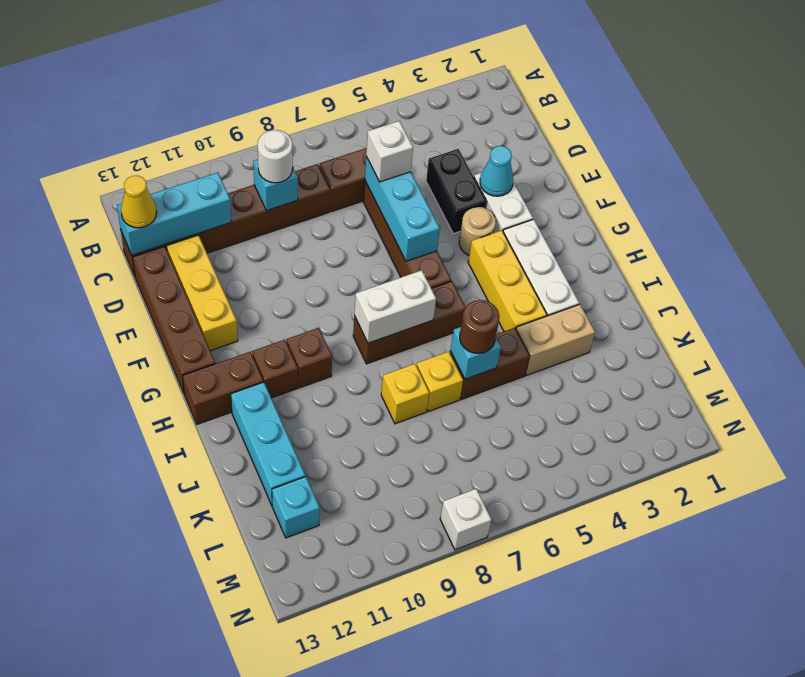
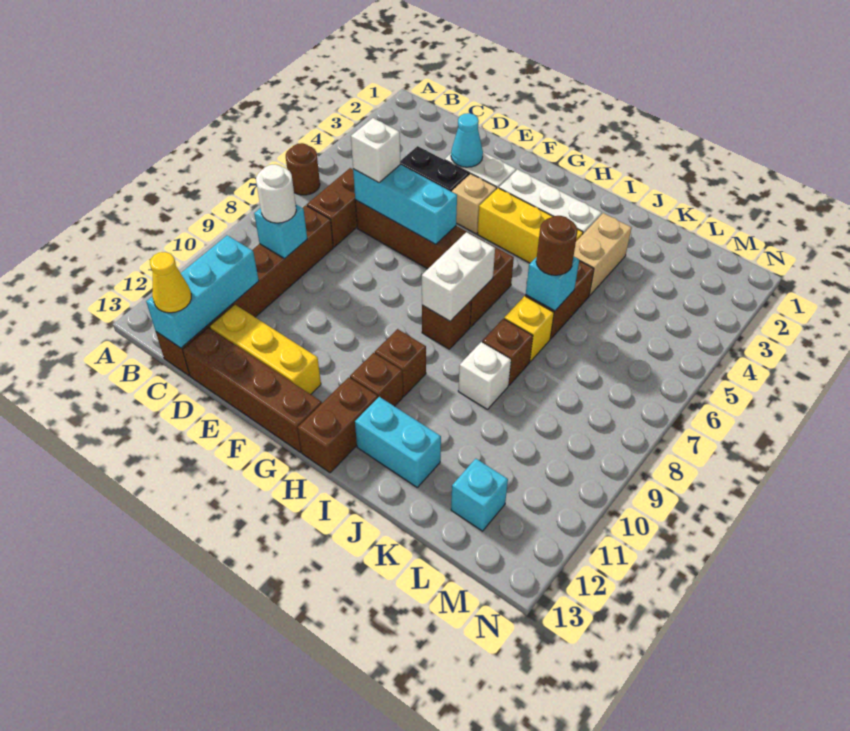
none -> brown 1x1 round brick [286,143,320,195]
tan 1x1 round brick [459,207,496,255] -> tan 1x1 brick [451,174,497,234]
cyan 1x3 brick [231,382,305,505] -> cyan 1x2 brick [355,397,441,487]
yellow 1x1 brick [381,364,429,424] -> brown 1x1 brick [482,319,533,385]
white 1x1 brick [440,489,491,550] -> white 1x1 brick moved to [458,342,511,409]

